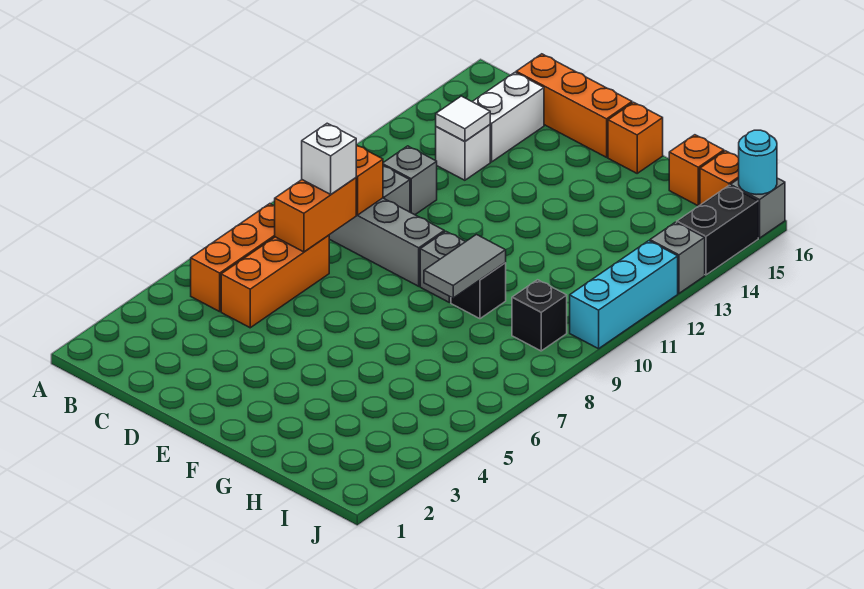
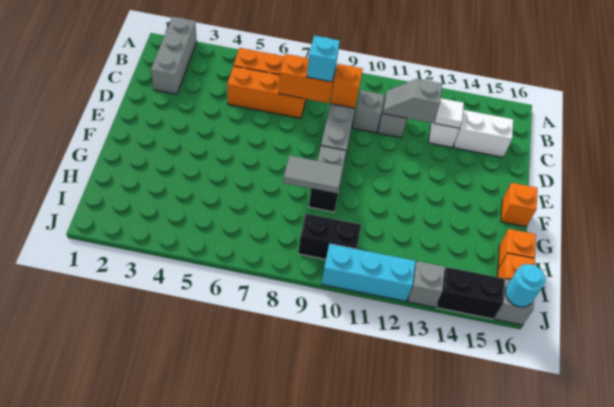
none -> grey 1x3 brick [151,17,197,94]
white 1x1 brick [302,123,356,194] -> cyan 1x1 brick [307,36,340,82]
none -> grey 1x2 slope [382,79,442,123]
orange 1x3 brick [516,54,632,157] -> none
black 1x1 brick [512,280,567,351] -> black 1x2 brick [298,214,361,259]

